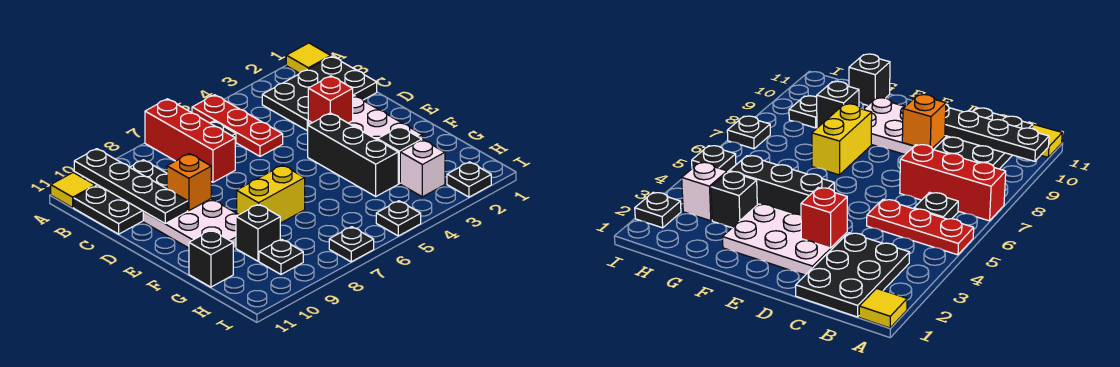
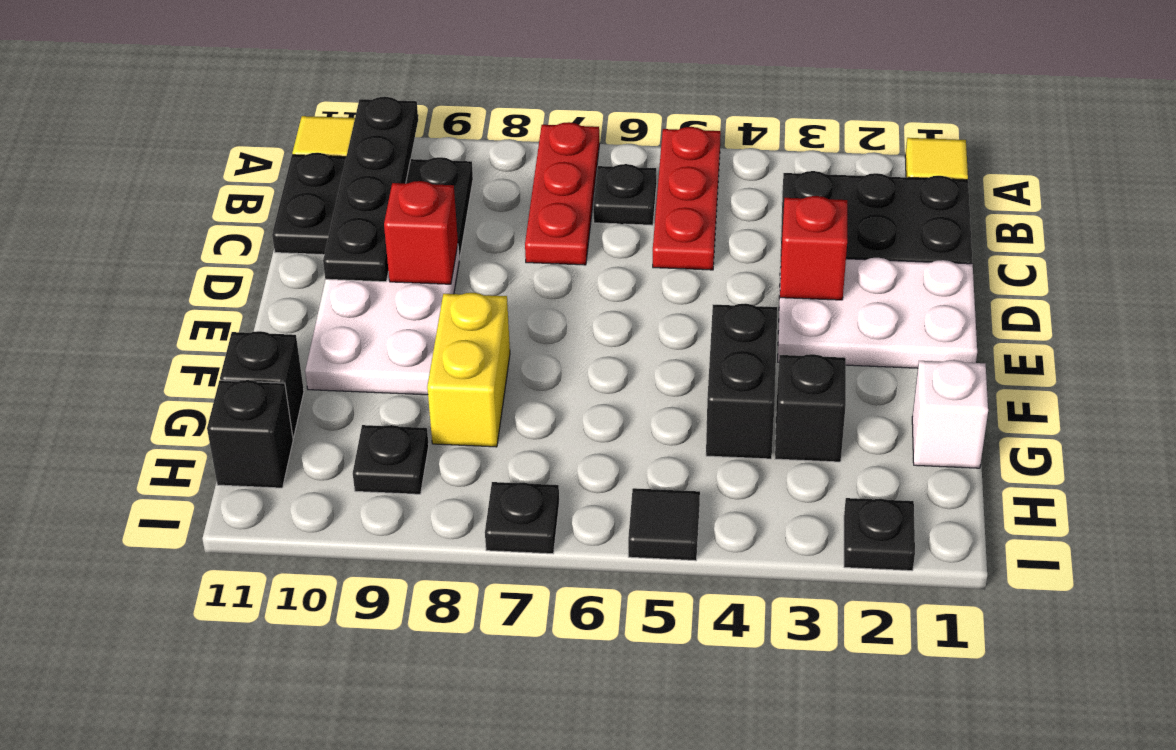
red 1x3 brick [145,99,235,182] -> red 1x3 plate [525,122,599,265]
white 2x3 plate [308,96,422,139] -> white 2x3 plate turned to [778,258,977,368]
orange 1x1 brick [167,154,211,211] -> red 1x1 brick [384,181,458,284]
black 1x3 brick [307,113,398,196] -> black 1x2 brick [706,304,777,459]
yellow 1x2 brick [237,165,305,223] -> yellow 1x2 brick turned to [427,293,510,447]
black 1x1 brick [236,204,280,261] -> black 1x1 brick moved to [207,380,293,488]
white 1x1 brick [400,140,445,197] -> white 1x1 brick moved to [912,360,988,468]
black 1x1 plate [376,201,421,236] -> black 1x1 tile [628,488,700,561]

